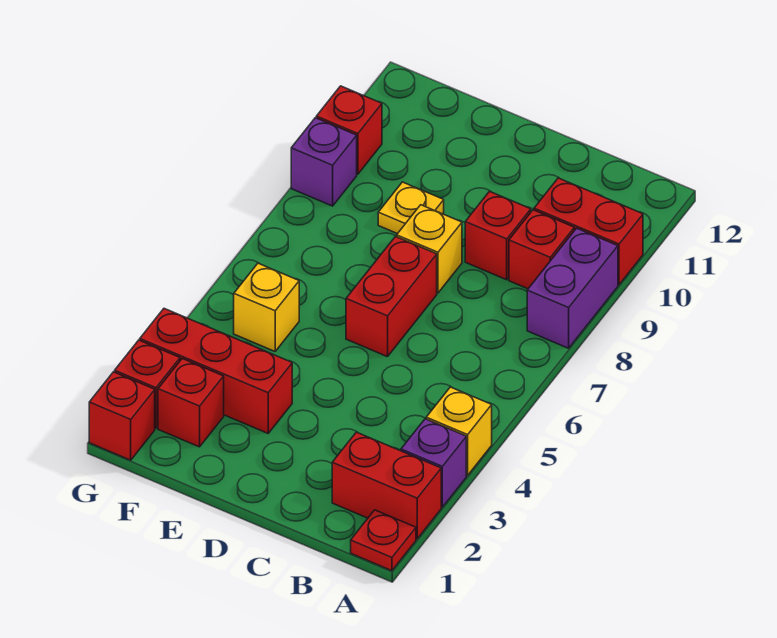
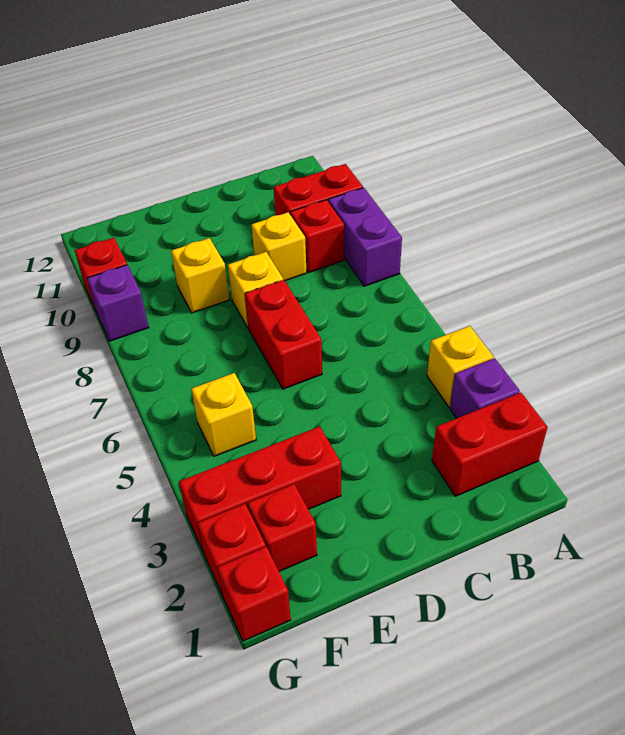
red 1x1 plate [351,510,416,571] -> none
red 1x1 brick [465,191,531,280] -> yellow 1x1 brick [251,212,307,281]
yellow 1x1 plate [378,182,444,234] -> yellow 1x1 brick [171,238,229,313]

